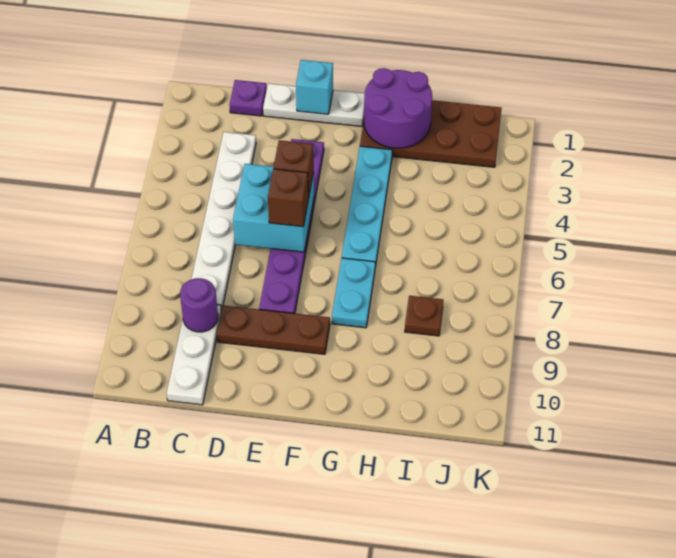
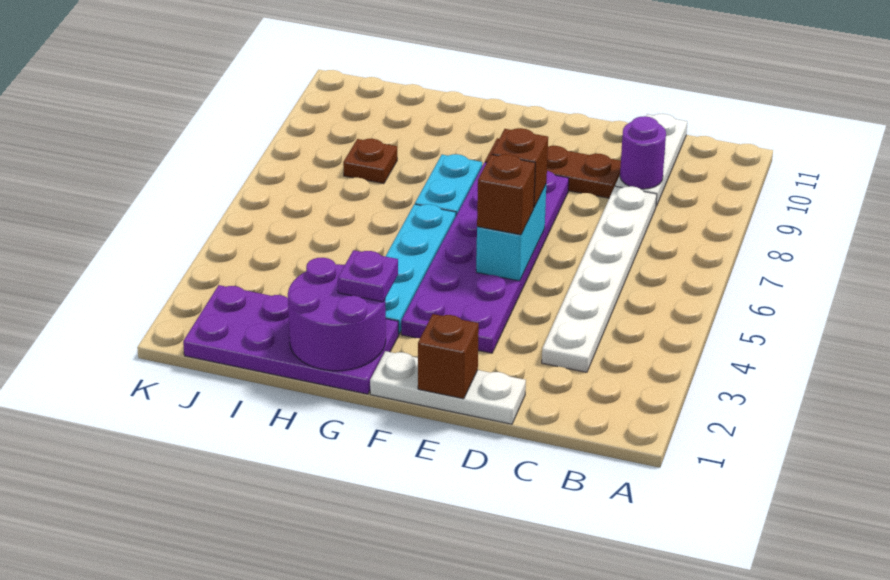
purple 1x1 plate [229,80,267,116] -> purple 1x1 plate moved to [338,250,398,302]
cyan 2x2 brick [233,164,314,252] -> cyan 1x2 brick [476,185,546,281]
cyan 1x1 brick [296,60,333,114] -> brown 1x1 brick [418,314,479,399]
purple 1x6 plate [259,139,324,313] -> purple 2x6 plate [401,162,569,353]
brown 2x4 plate [360,100,502,167] -> purple 2x4 plate [183,285,399,394]

